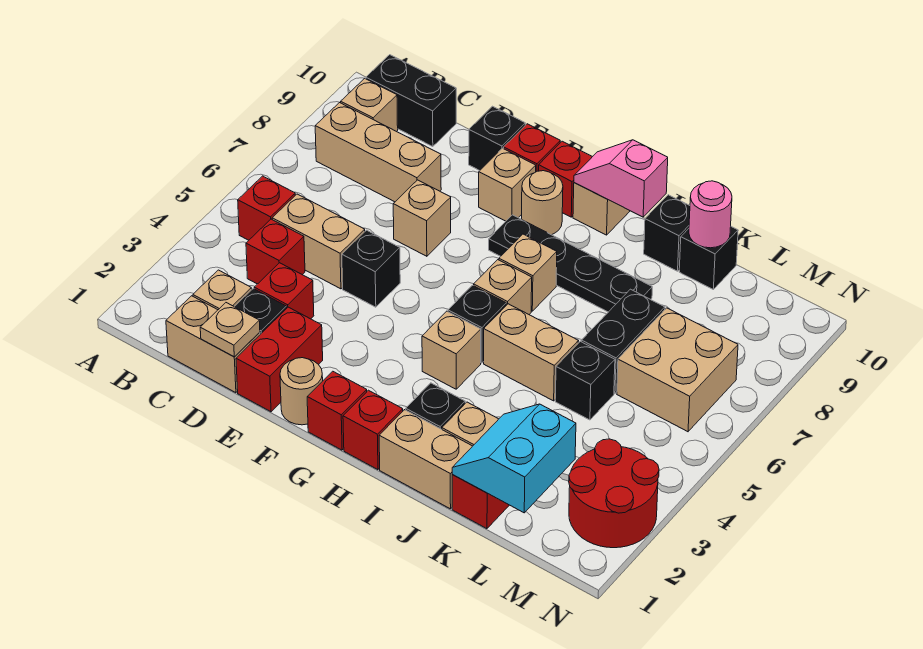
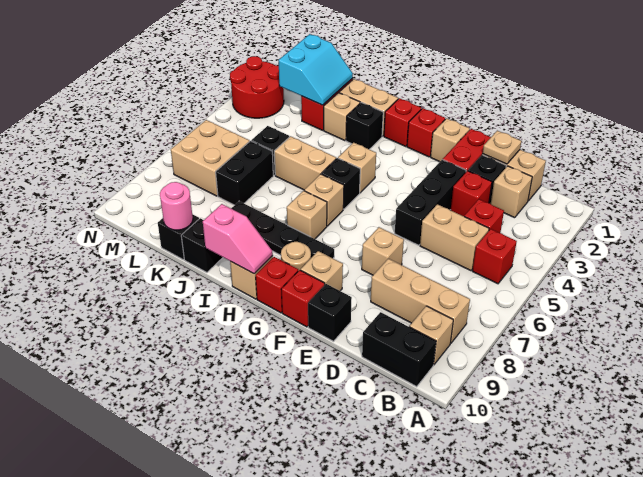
black 1x1 brick [342,230,400,307] -> black 1x3 brick [395,160,466,245]
tan 1x1 round brick [280,358,323,425] -> tan 1x1 brick [431,118,470,162]

